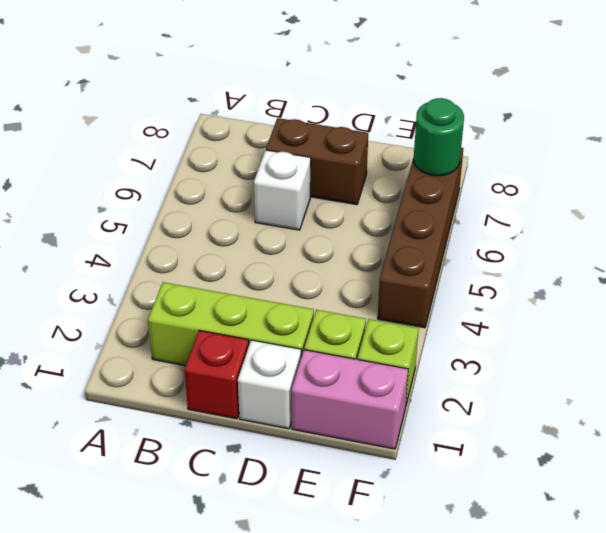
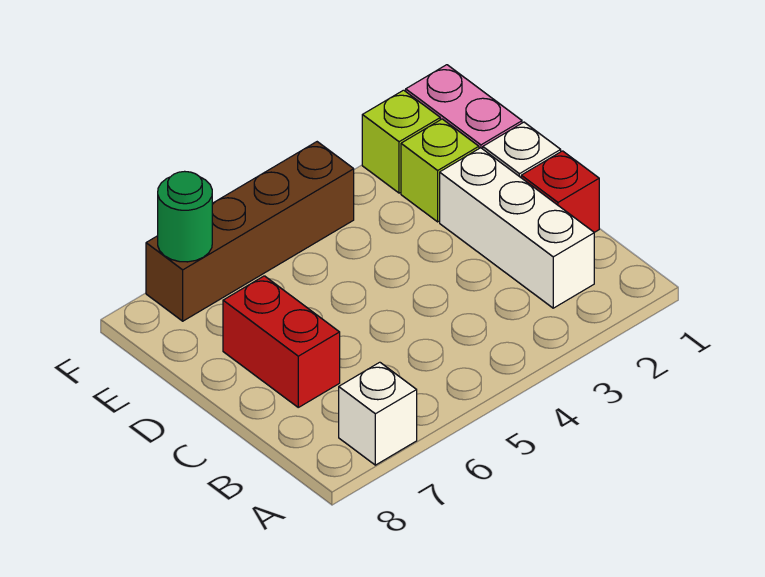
lime 1x3 brick [148,282,314,366] -> white 1x3 brick [440,148,594,308]
white 1x1 brick [254,150,311,230] -> white 1x1 brick moved to [339,362,417,465]
brown 1x2 brick [266,118,368,205] -> red 1x2 brick [223,276,340,407]

